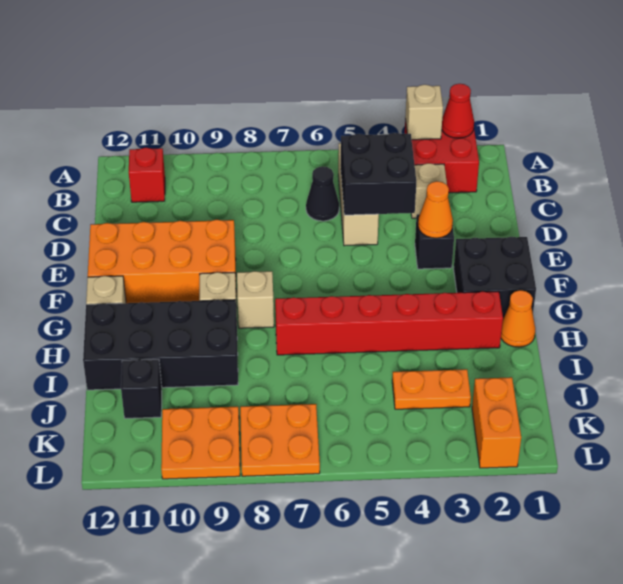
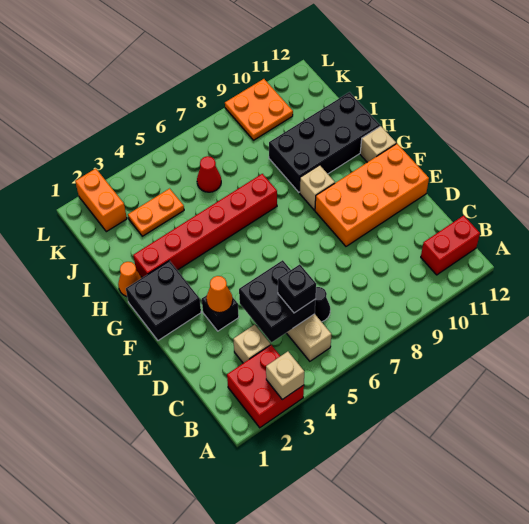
red 1x1 cone [442,84,474,138] -> red 1x1 cone moved to [197,156,221,192]
red 1x1 brick [129,148,165,202] -> red 1x2 brick [421,215,480,275]
tan 1x1 brick [237,271,274,328] -> none
black 1x1 brick [121,359,162,418] -> black 1x1 brick moved to [278,264,316,313]
orange 2x2 plate [240,404,320,476] -> none

